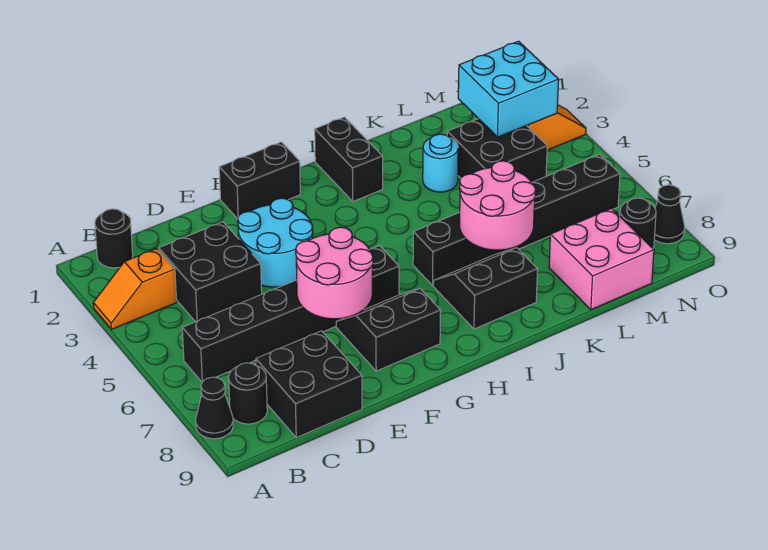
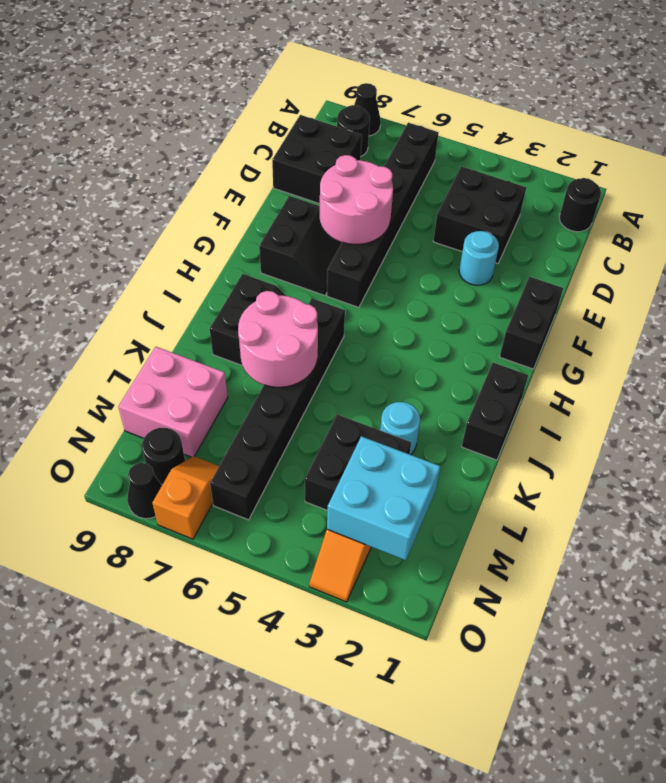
orange 1x2 slope [93,249,177,329] -> orange 1x2 slope moved to [152,456,219,539]
cyan 2x2 round brick [238,198,313,287] -> cyan 1x1 round brick [459,231,499,285]
black 1x2 brick [315,117,383,201] -> black 1x2 brick turned to [462,363,528,460]

